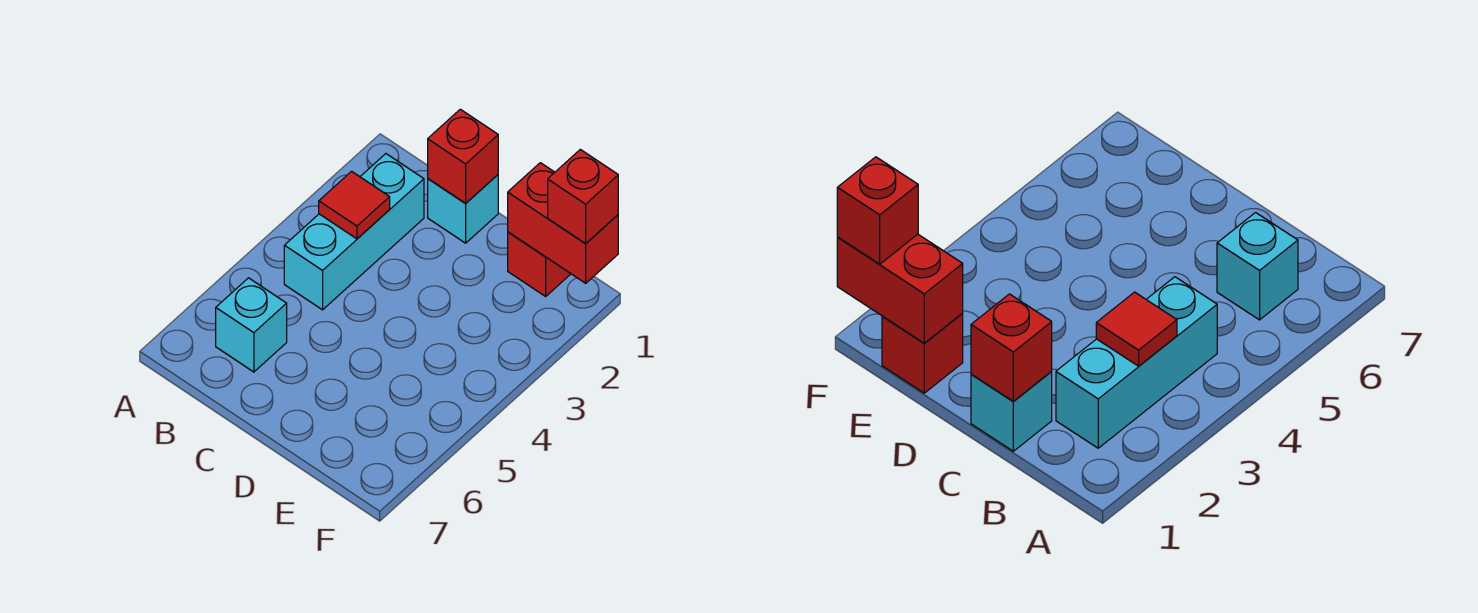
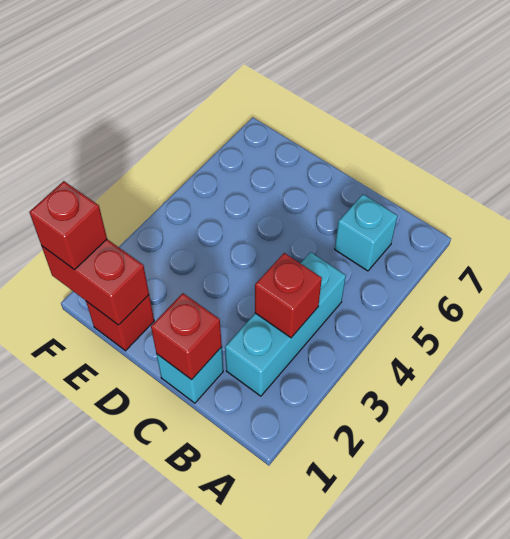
red 1x1 tile [319,171,390,239] -> red 1x1 brick [255,253,322,338]

